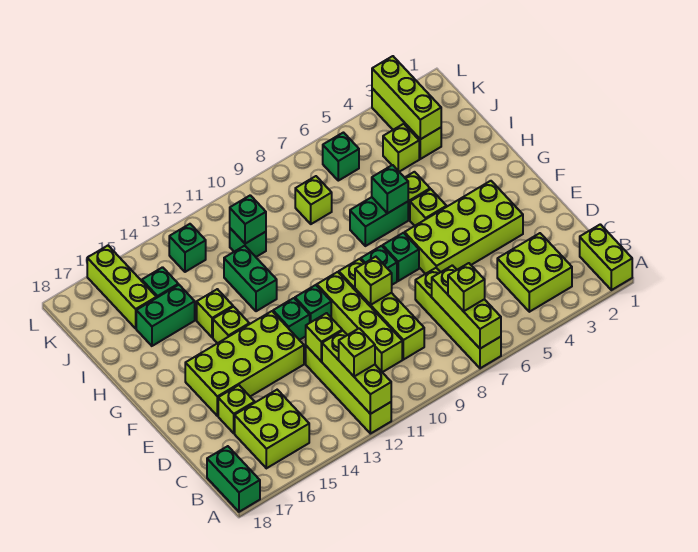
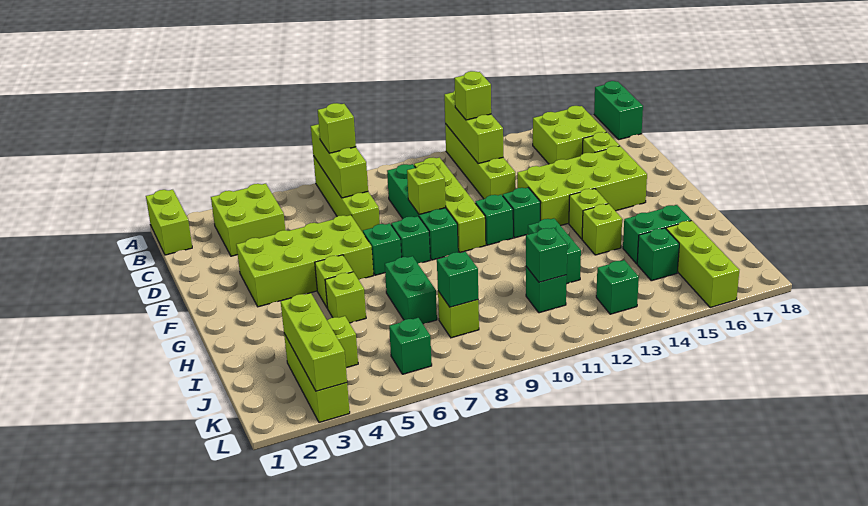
lime 1x4 brick [339,259,424,360] -> green 1x4 brick [387,164,458,260]
lime 1x1 brick [306,313,342,361] -> none
green 1x2 brick [350,197,408,246] -> green 1x2 brick turned to [385,256,437,324]
green 1x1 brick [372,165,408,213] -> green 1x1 brick moved to [437,252,478,307]

